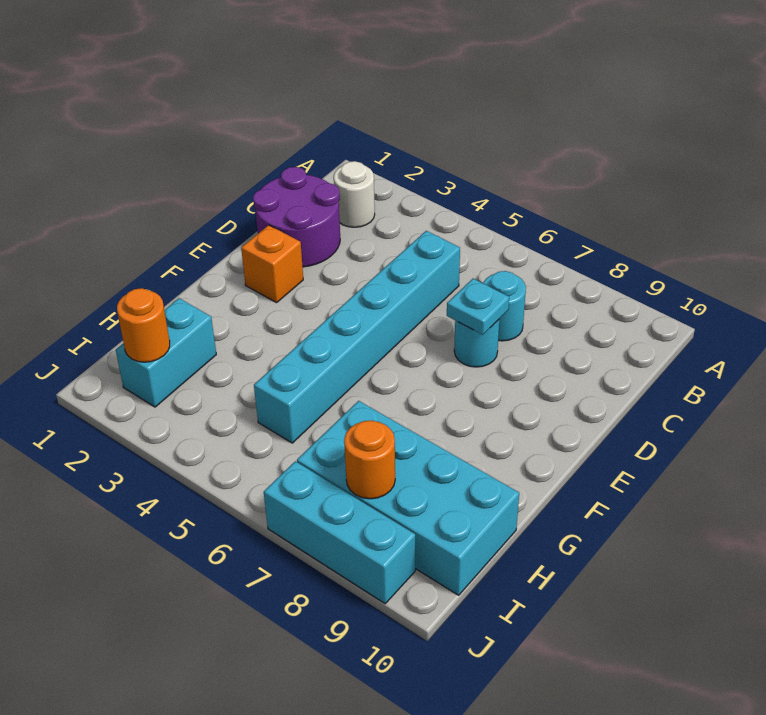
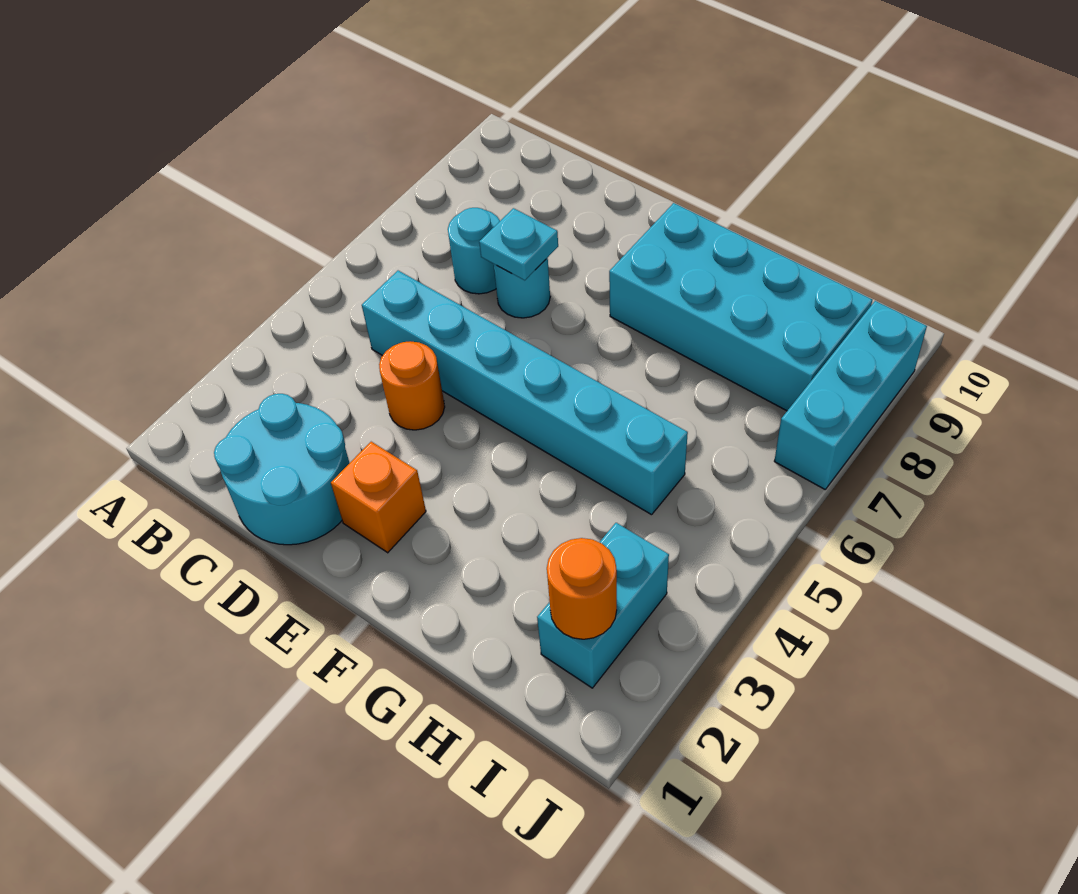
white 1x1 round brick [334,161,375,227] -> none
purple 2x2 round brick [253,167,340,267] -> cyan 2x2 round brick [214,394,349,545]
cyan 1x2 brick [116,298,216,407] -> cyan 1x2 brick turned to [537,523,669,688]
cyan 2x4 brick [297,401,519,595] -> cyan 2x4 brick turned to [609,203,872,411]
orange 1x1 round brick [344,420,395,499] -> orange 1x1 round brick moved to [379,342,445,430]

